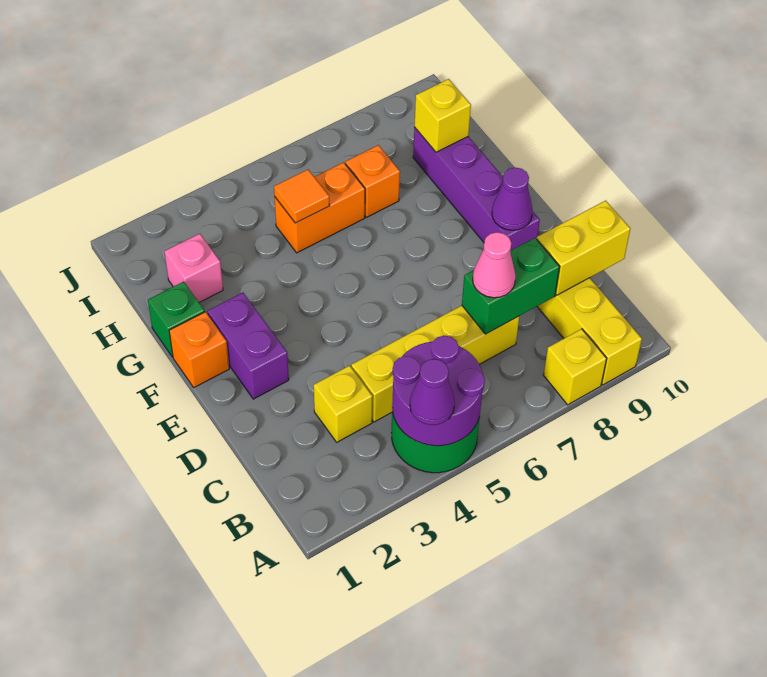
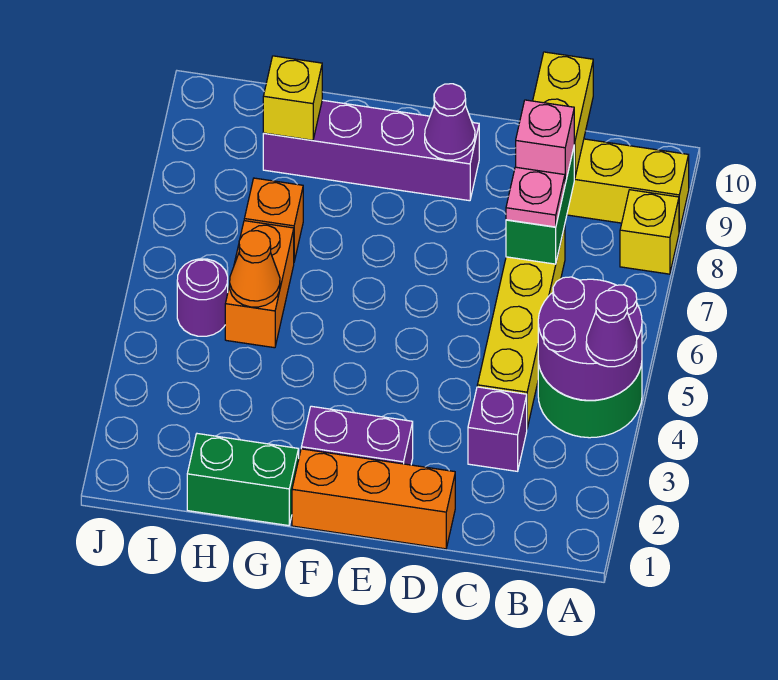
yellow 1x1 brick [314,366,373,442] -> purple 1x1 brick [468,387,527,471]
pink 1x1 cone [473,232,516,298] -> pink 1x1 plate [506,167,565,227]
orange 1x1 brick [169,312,229,387] -> orange 1x3 brick [292,449,455,549]
green 1x1 brick [148,282,205,357] -> green 1x2 brick [187,434,299,526]
pink 1x1 brick [165,234,223,302] -> pink 1x1 brick moved to [516,100,574,183]
orange 1x1 tile [274,170,330,223] -> orange 1x1 cone [230,231,280,307]
none -> purple 1x1 round brick [177,259,228,336]

